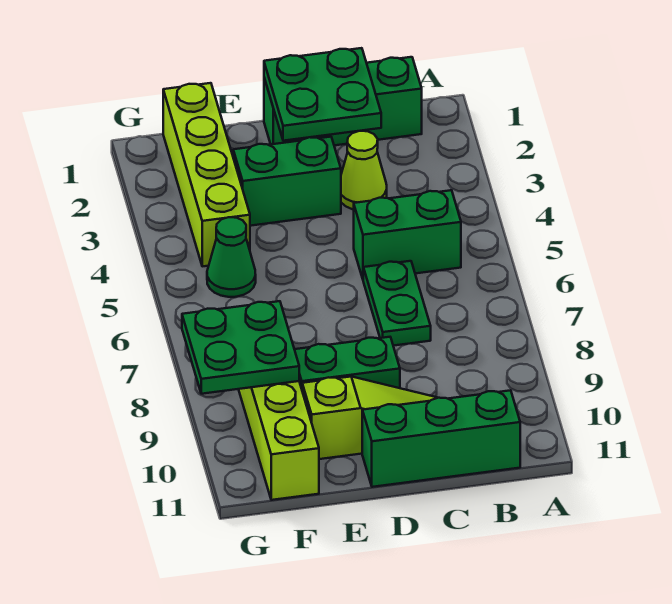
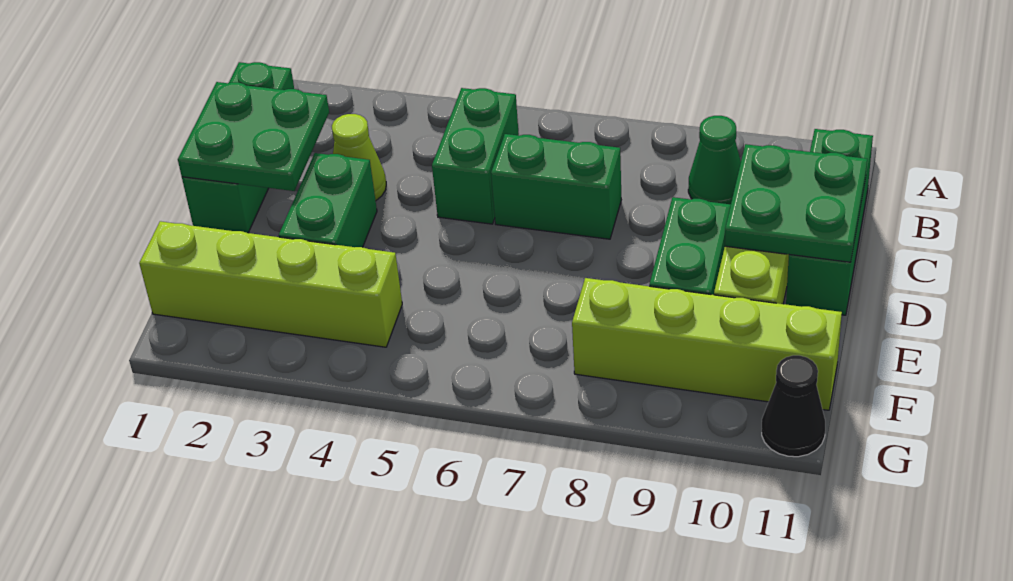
green 1x2 plate [363,261,431,346] -> green 1x2 brick [491,134,621,239]
green 1x1 cone [207,217,256,297] -> green 1x1 cone moved to [688,116,741,204]
green 2x2 plate [182,301,299,394] -> green 2x2 plate moved to [725,144,867,262]
none -> black 1x1 cone [762,355,825,457]

